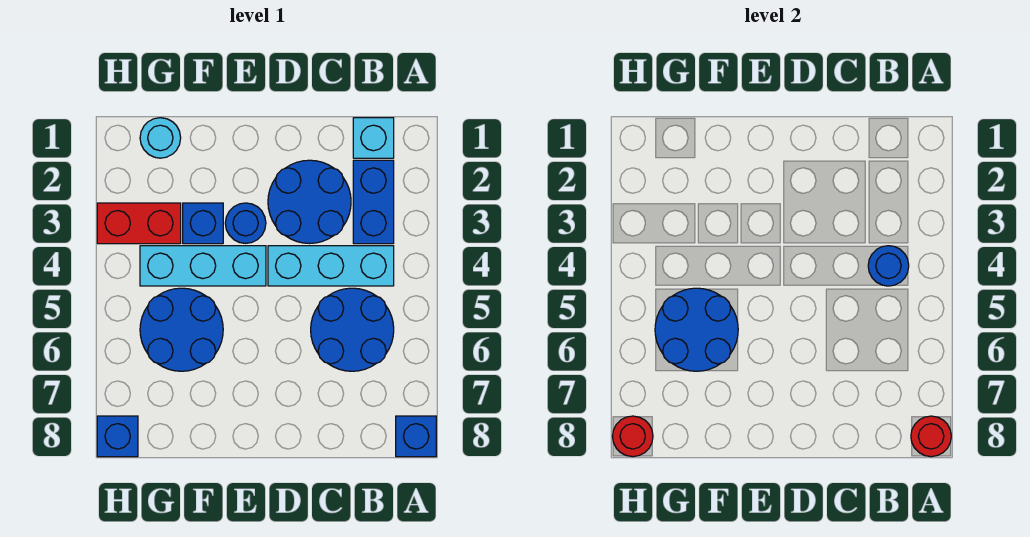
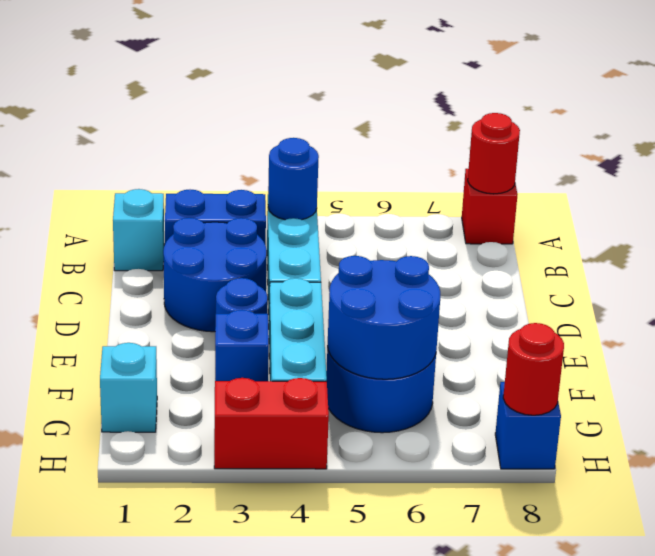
blue 1x1 brick [396,416,436,457] -> red 1x1 brick [462,169,517,244]
blue 2x2 round brick [311,288,394,371] -> none
cyan 1x1 round brick [140,118,181,158] -> cyan 1x1 brick [100,343,157,432]
red 1x2 brick [97,203,181,244] -> red 1x2 brick turned to [214,378,329,469]

